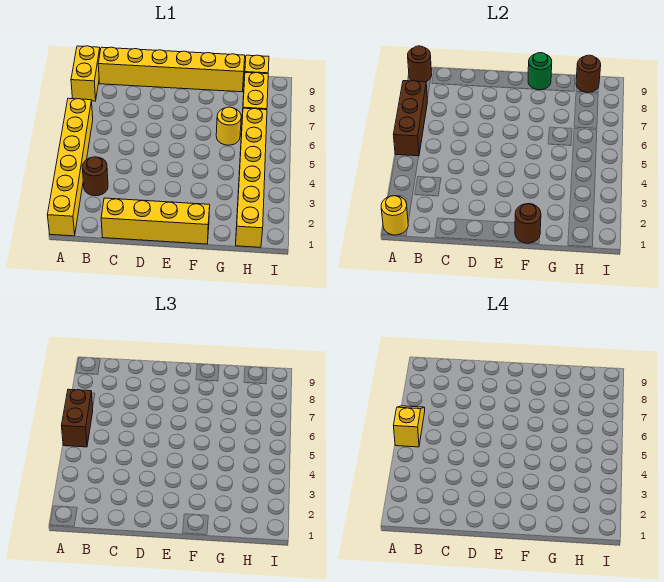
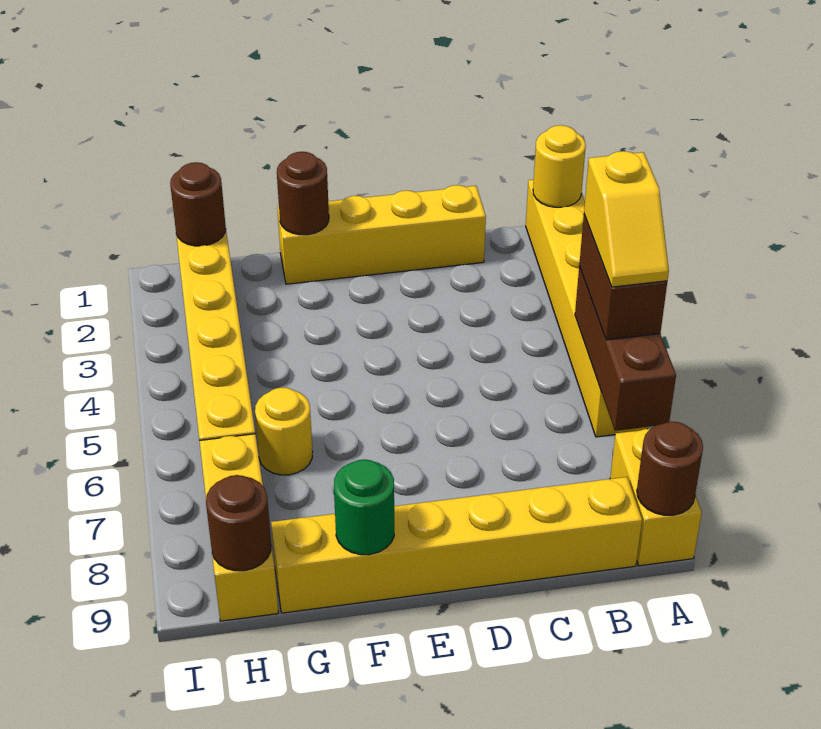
brown 1x1 round brick [82,157,108,196] -> brown 1x1 round brick moved to [170,162,226,246]

